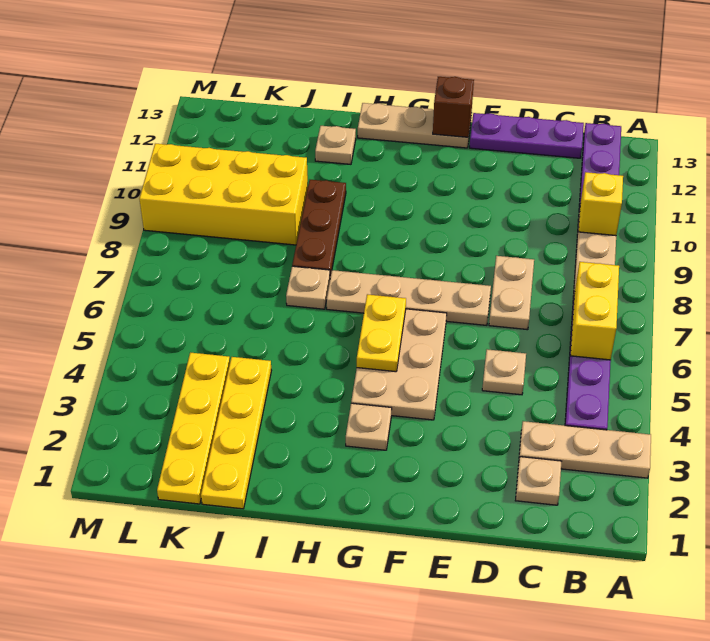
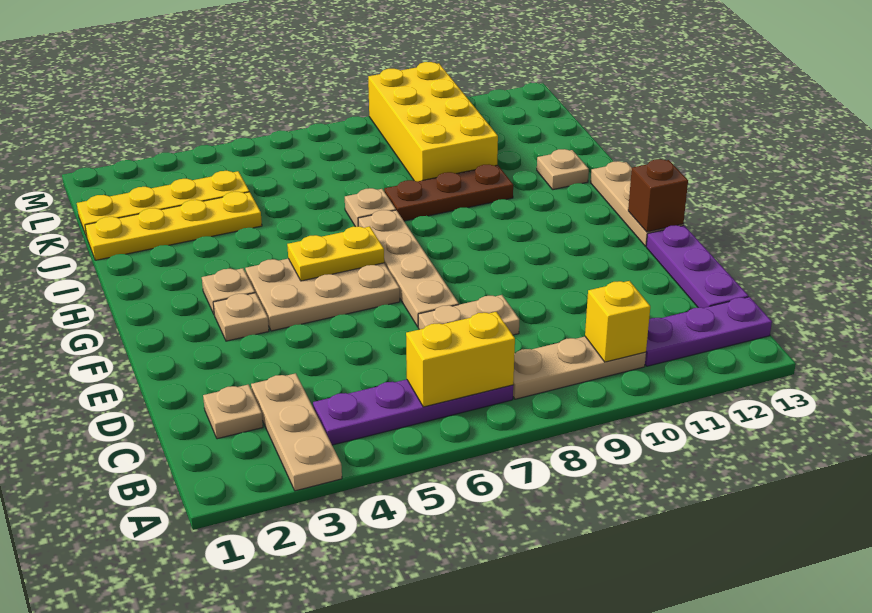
tan 1x1 plate [482,349,526,395] -> tan 1x1 plate moved to [213,293,269,341]

